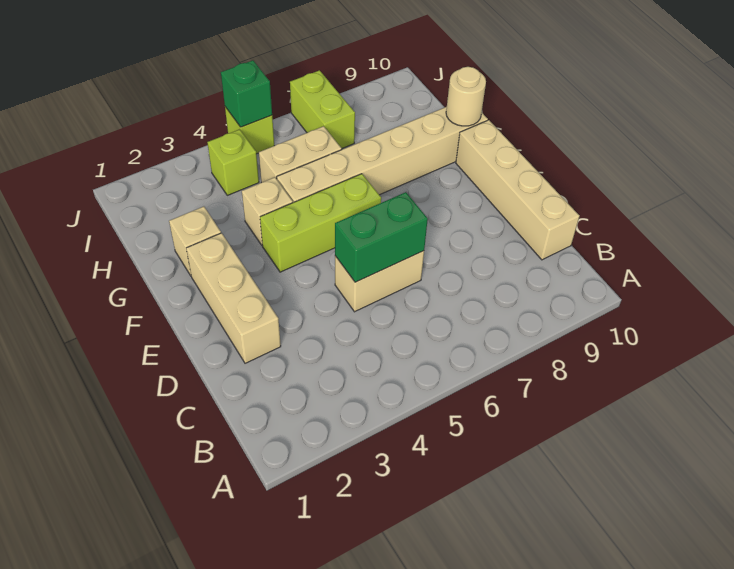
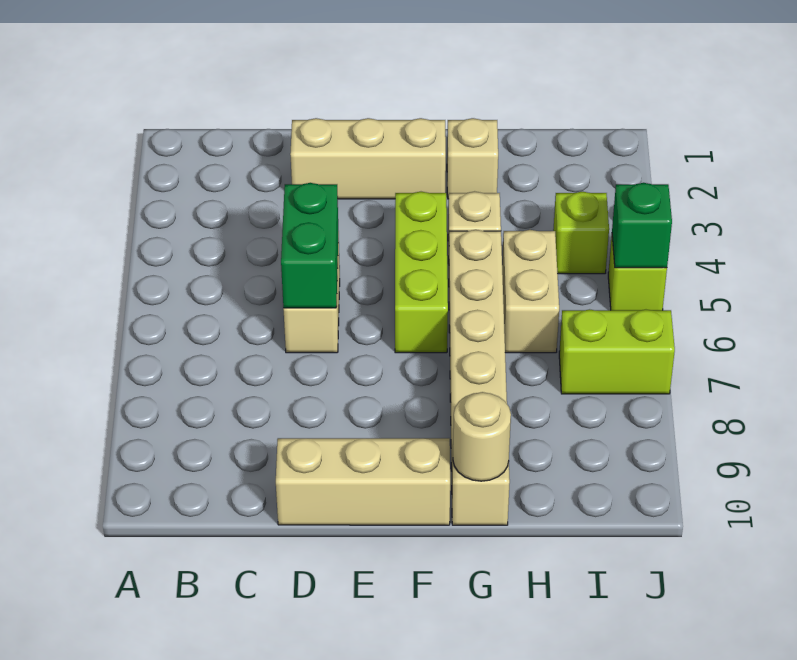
tan 1x4 brick [456,120,580,260] -> tan 1x3 brick [276,438,450,525]

